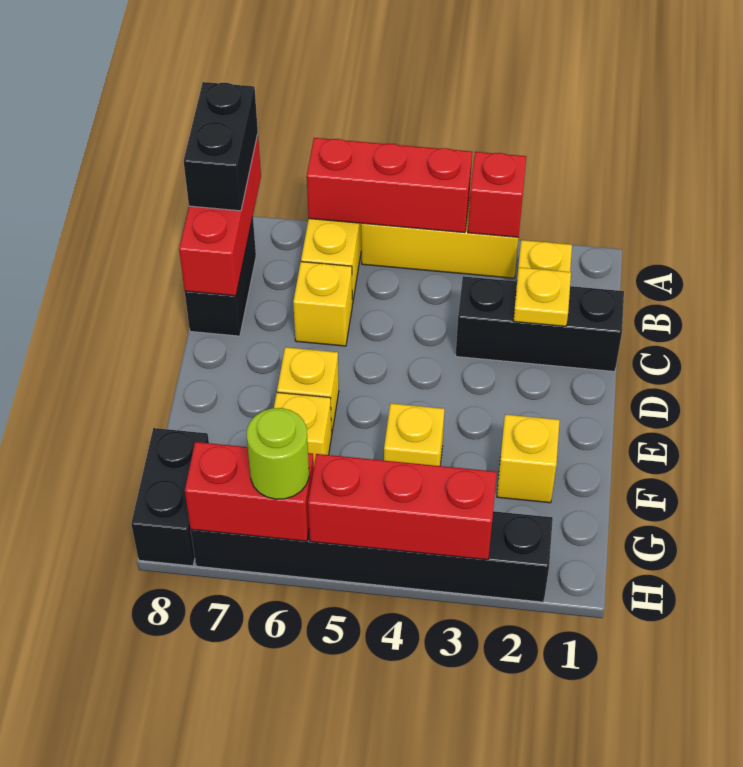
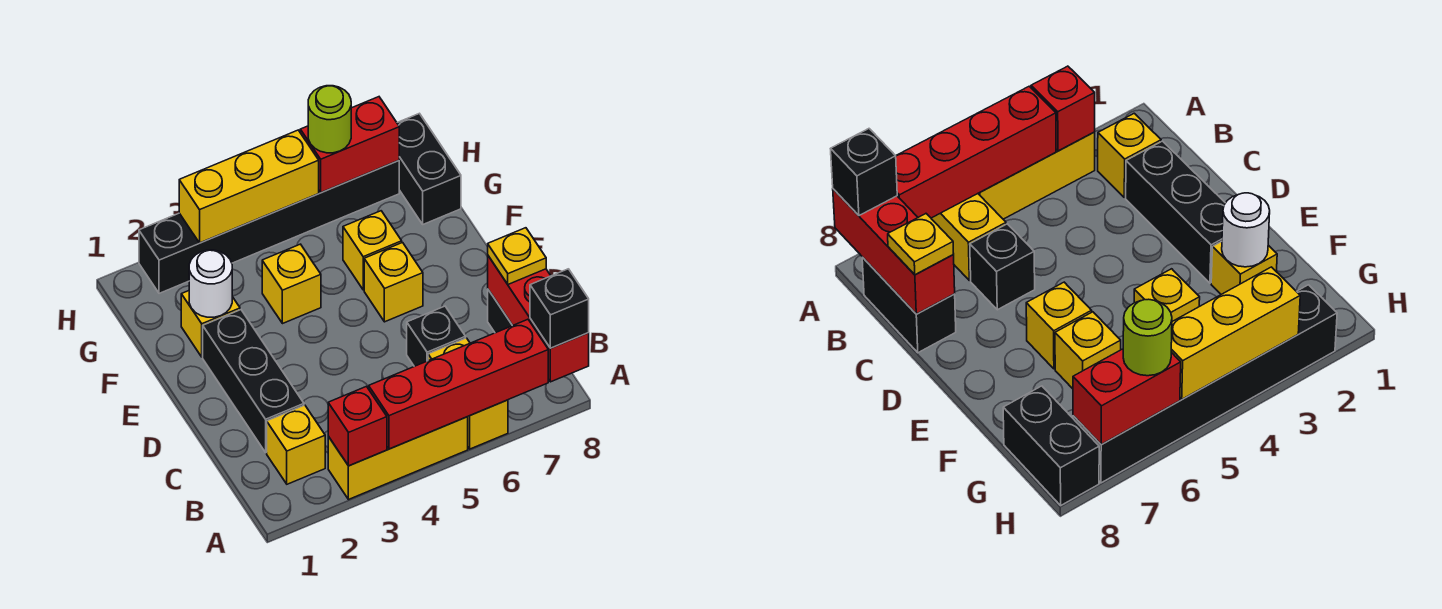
red 1x3 brick [307,138,472,233] -> red 1x4 brick [369,319,548,449]
black 1x2 brick [184,82,258,211] -> black 1x1 brick [530,269,589,348]
black 1x3 brick [456,276,624,372] -> black 1x3 brick turned to [203,310,304,452]
yellow 1x1 plate [514,267,571,326] -> yellow 1x1 plate moved to [488,228,546,284]
yellow 1x1 brick [293,262,352,346] -> black 1x1 brick [407,306,466,366]
none -> white 1x1 round brick [189,250,232,317]
red 1x3 brick [308,454,497,560] -> yellow 1x3 brick [179,130,319,243]

